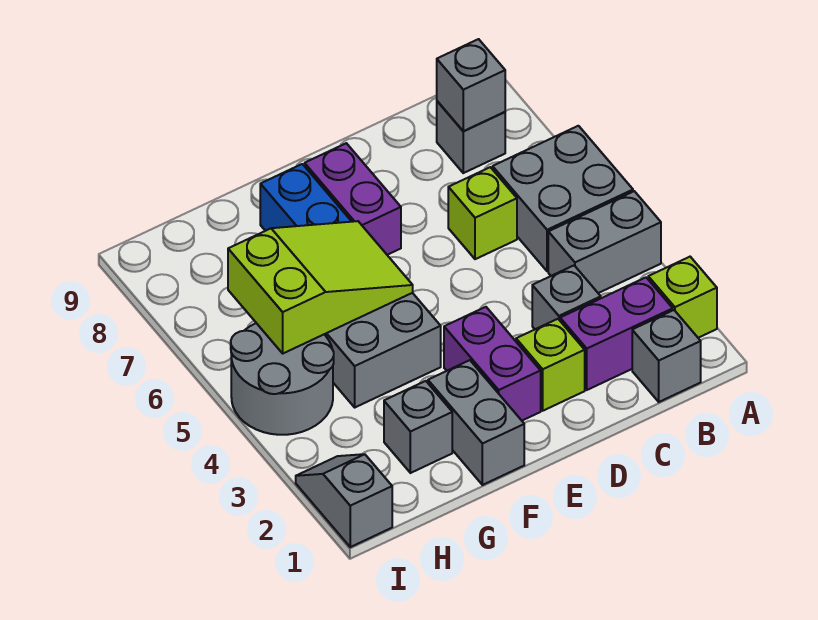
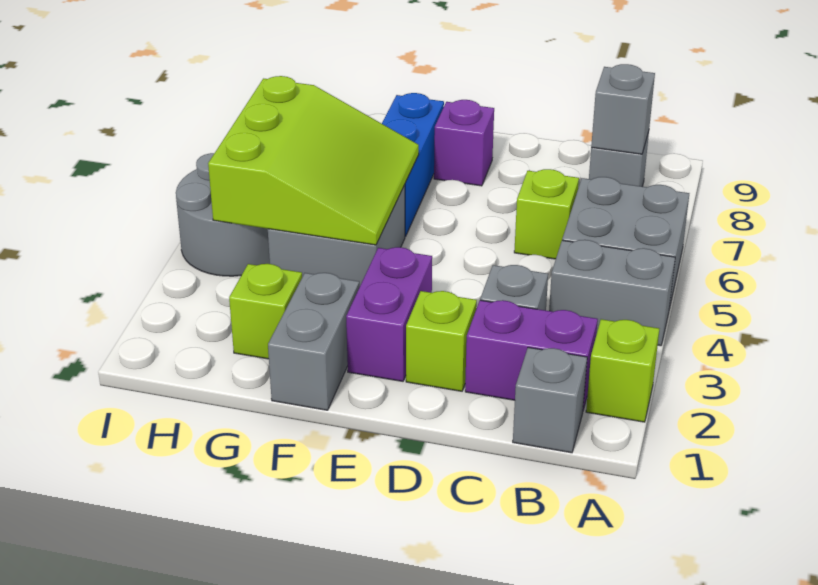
purple 1x2 brick [305,143,401,255] -> purple 1x1 brick [434,100,494,186]
lime 2x3 slope [228,221,413,353] -> lime 3x3 slope [208,76,419,245]
grey 1x1 brick [384,381,452,473] -> lime 1x1 brick [229,264,302,359]
grey 1x2 slope [296,454,392,547] -> none

